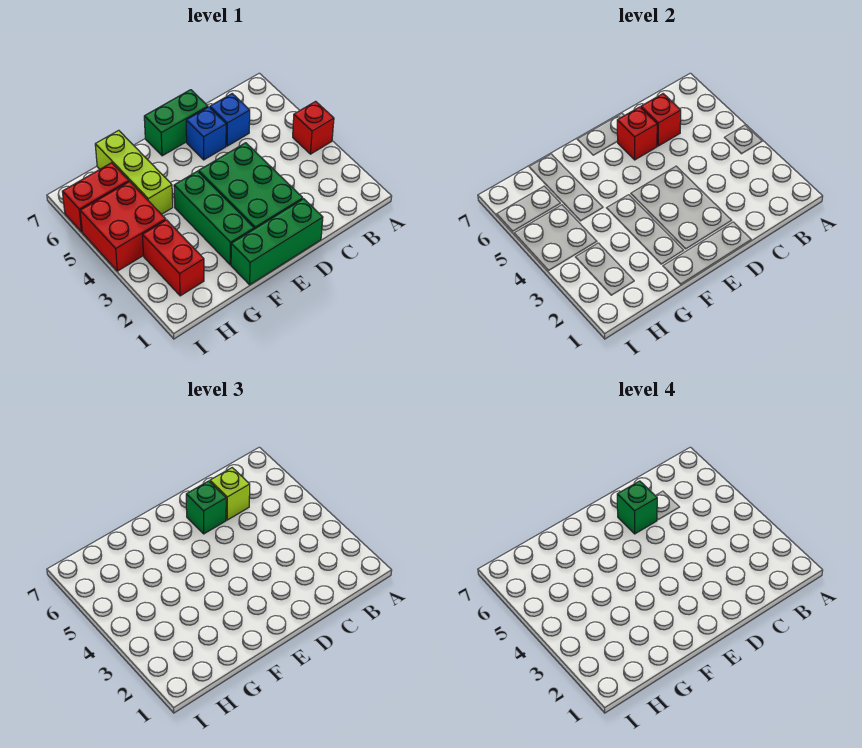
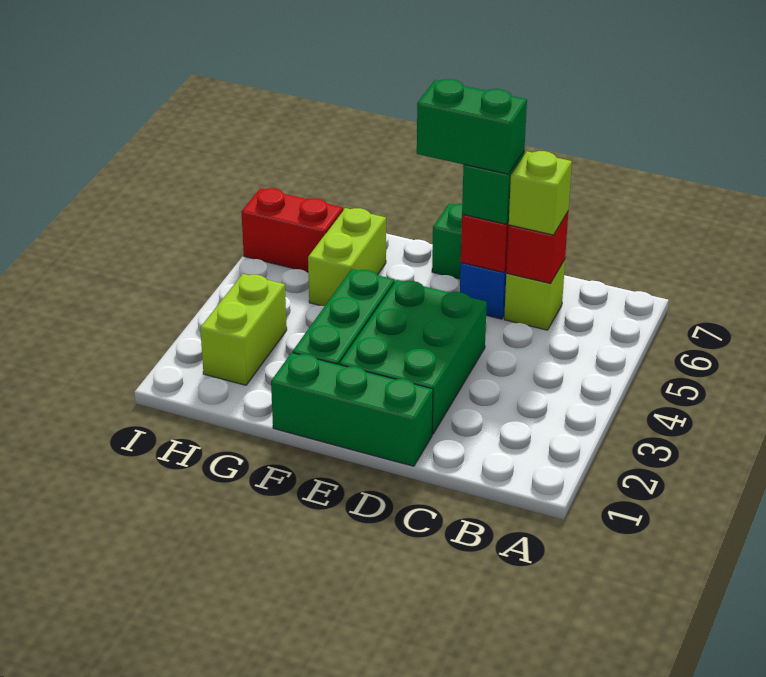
red 1x1 brick [293,101,334,154] -> none
blue 1x1 brick [210,94,250,146] -> lime 1x1 brick [504,260,565,330]
green 1x1 brick [617,481,657,534] -> green 1x2 brick [417,79,527,174]
lime 1x3 brick [95,130,173,214] -> lime 1x2 brick [308,208,386,306]
red 1x2 brick [142,220,204,296] -> lime 1x2 brick [200,274,287,385]
red 2x2 brick [80,182,166,271] -> none

